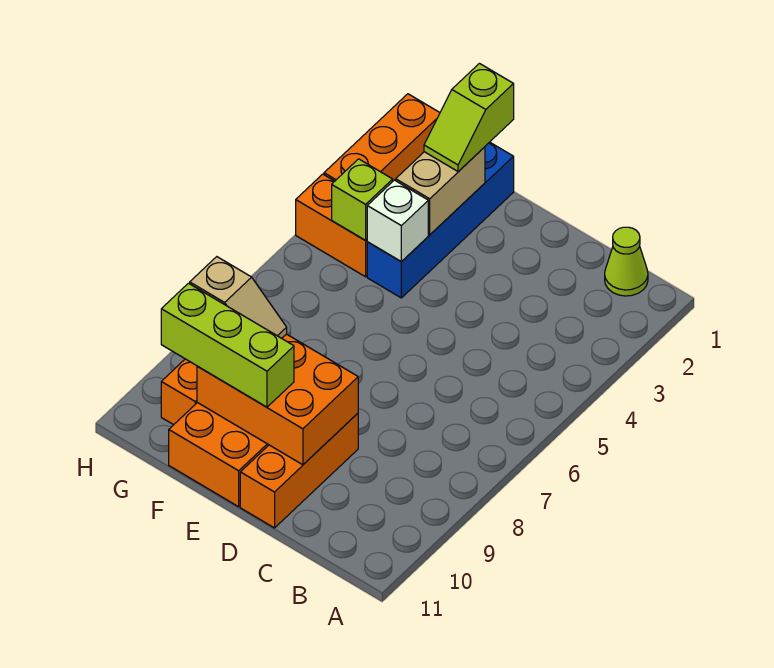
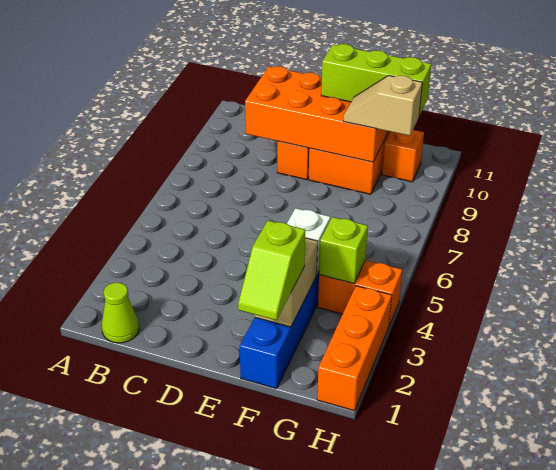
orange 2x3 brick [197,334,358,465] -> orange 2x4 brick [245,66,389,162]
lime 1x2 slope [424,64,514,171] -> lime 1x2 slope turned to [238,221,305,320]

